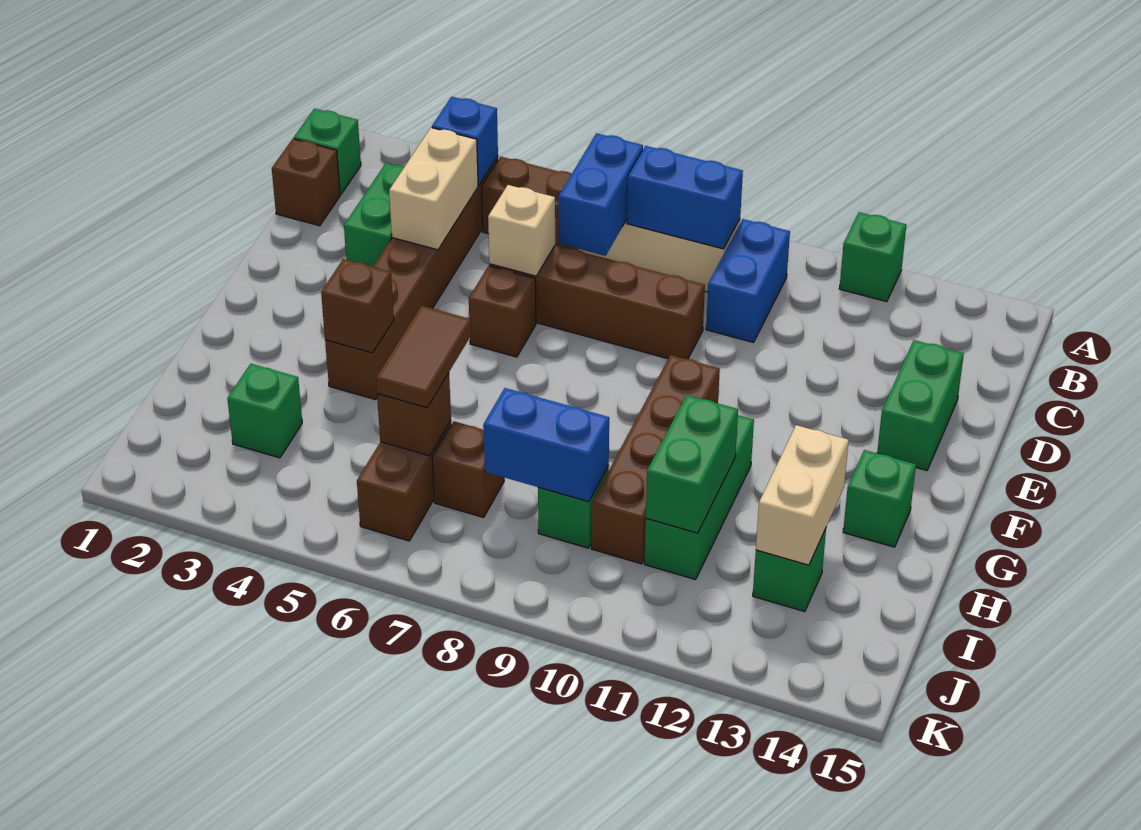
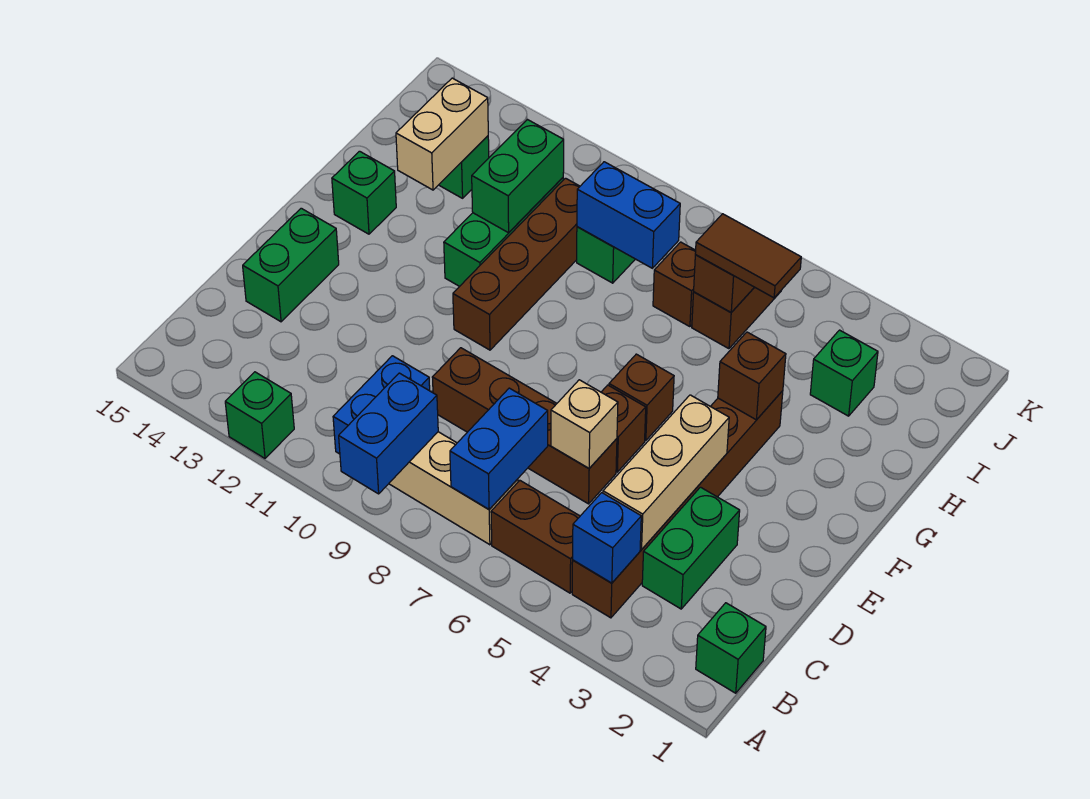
blue 1x2 brick [627,146,743,249] -> blue 1x2 brick turned to [339,373,438,494]
brown 1x1 brick [272,139,340,226] -> brown 1x1 brick moved to [609,354,674,441]
tan 1x2 brick [389,128,478,250] -> tan 1x3 brick [603,395,729,550]
brown 1x2 tile [376,306,471,408] -> brown 1x2 tile turned to [695,214,801,298]

